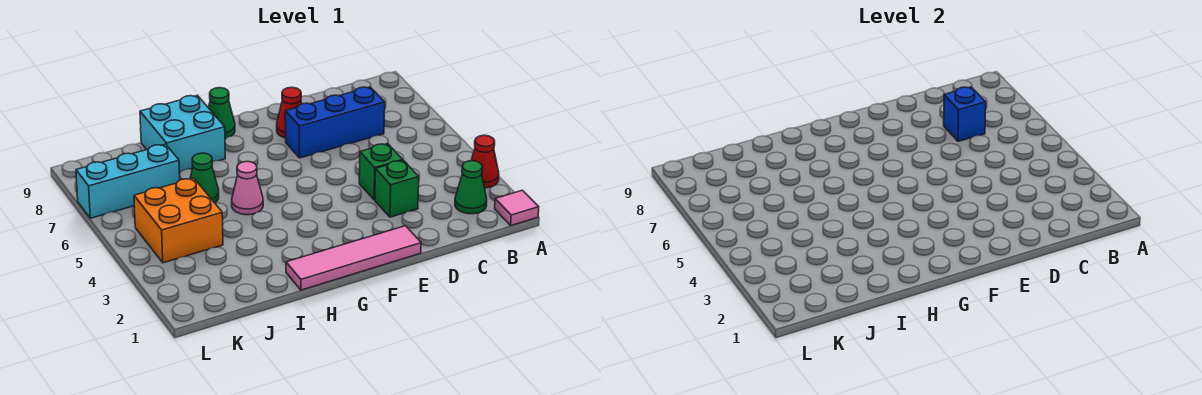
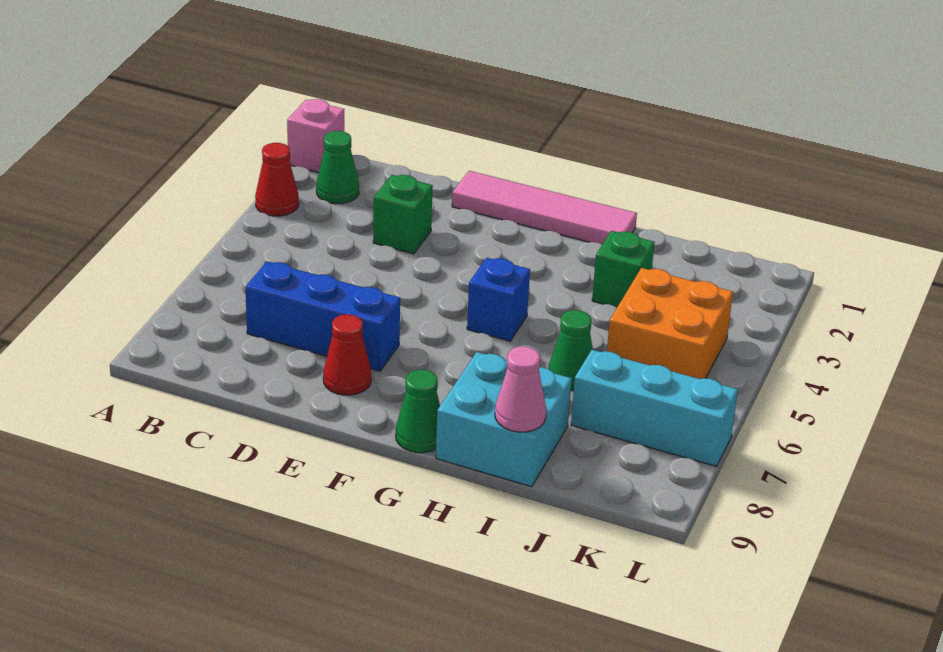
pink 1x1 tile [495,190,539,225] -> pink 1x1 brick [287,99,344,173]
blue 1x1 brick [944,87,986,141] -> blue 1x1 brick moved to [467,258,530,341]
green 1x1 brick [359,144,403,200] -> green 1x1 brick moved to [592,231,655,308]
pink 1x1 cone [232,161,263,215] -> pink 1x1 cone moved to [495,346,546,432]

